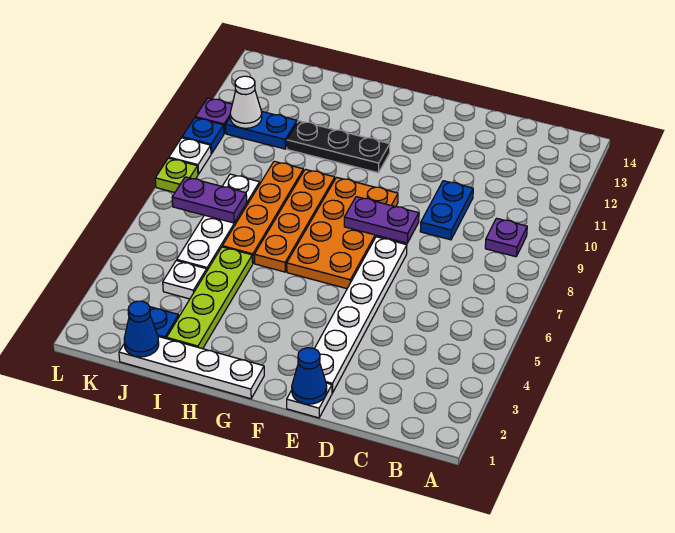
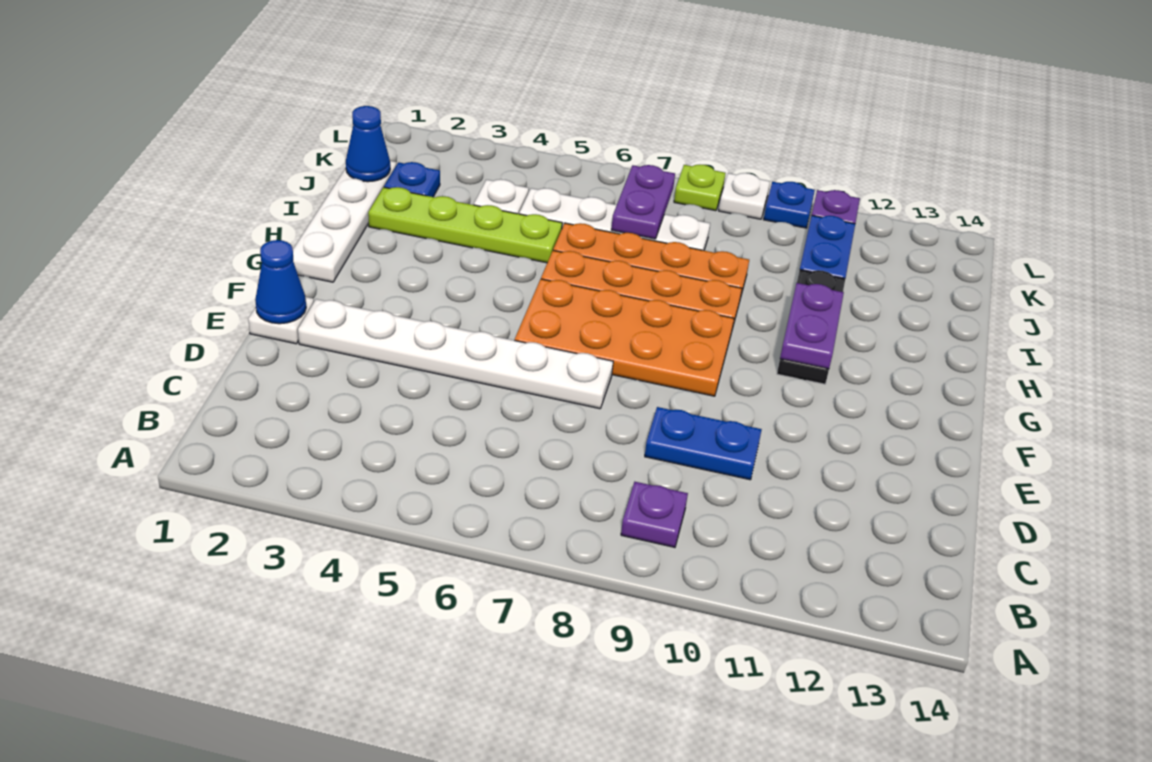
purple 1x2 plate [344,197,419,243] -> purple 1x2 plate moved to [780,283,844,369]
white 1x1 cone [230,76,262,128] -> none

